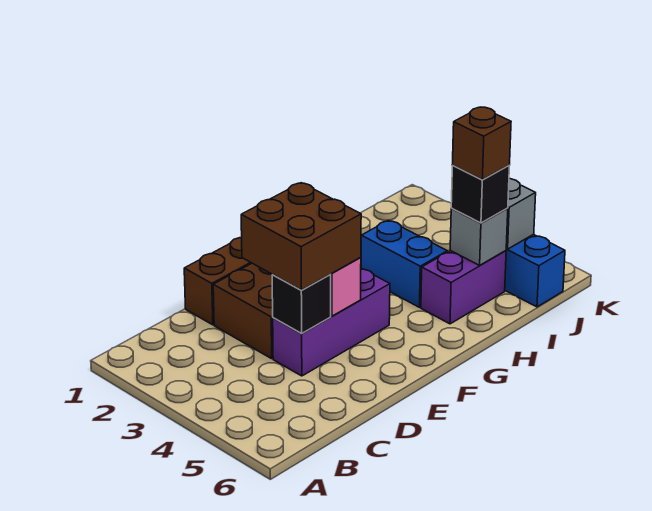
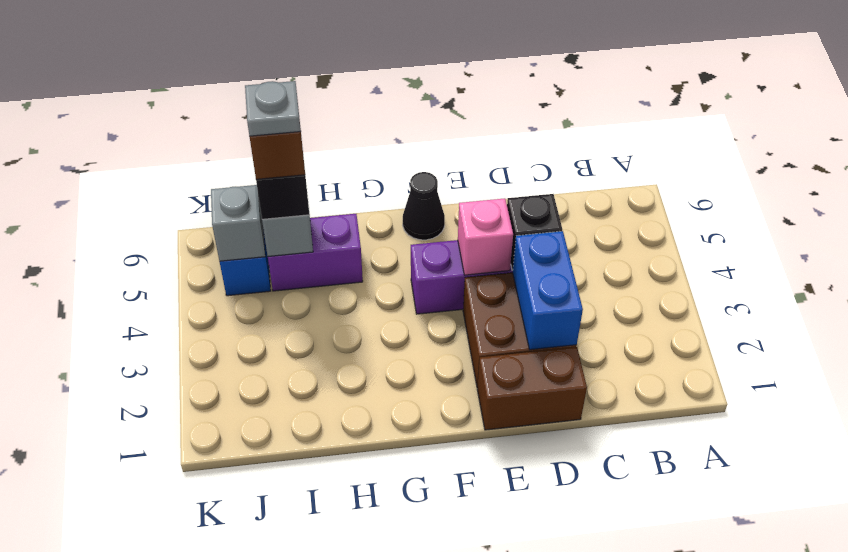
brown 2x2 brick [241,183,361,290] -> none
none -> black 1x1 cone [403,172,445,240]
blue 1x2 brick [361,220,447,307] -> blue 1x2 brick moved to [512,231,583,350]
none -> grey 1x1 plate [245,81,301,136]

